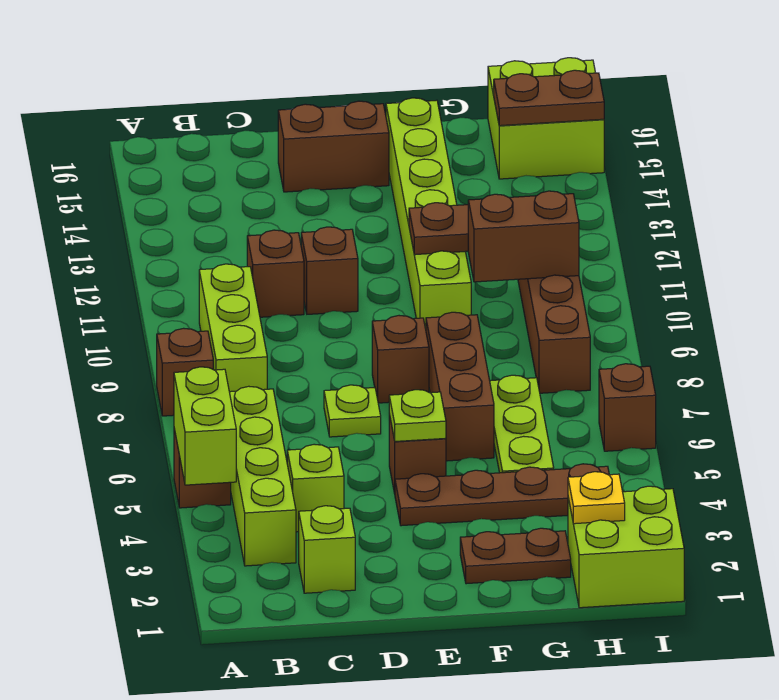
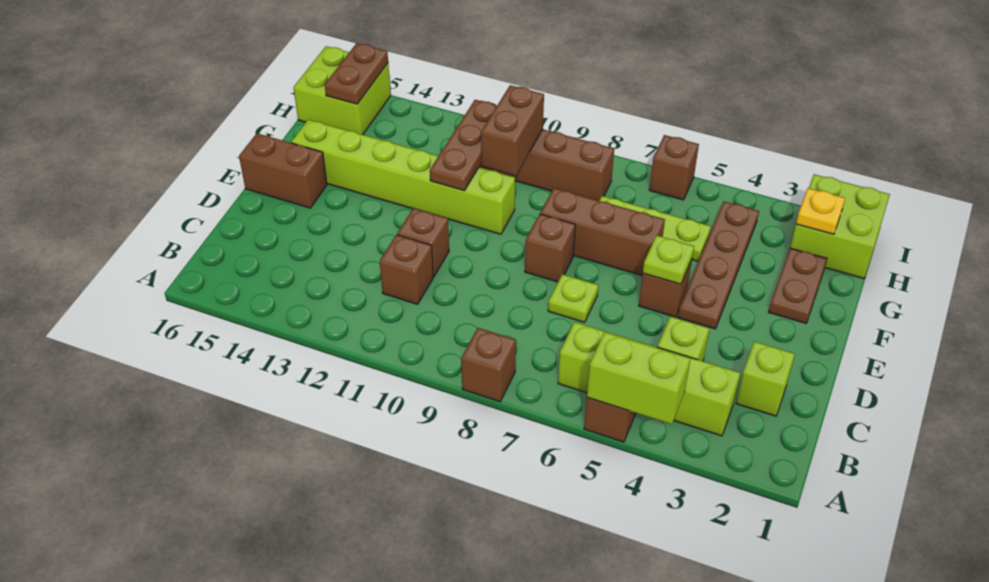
lime 1x3 brick [199,264,267,392] -> none
brown 1x2 brick [278,101,389,192] -> brown 1x2 brick turned to [239,133,327,208]

